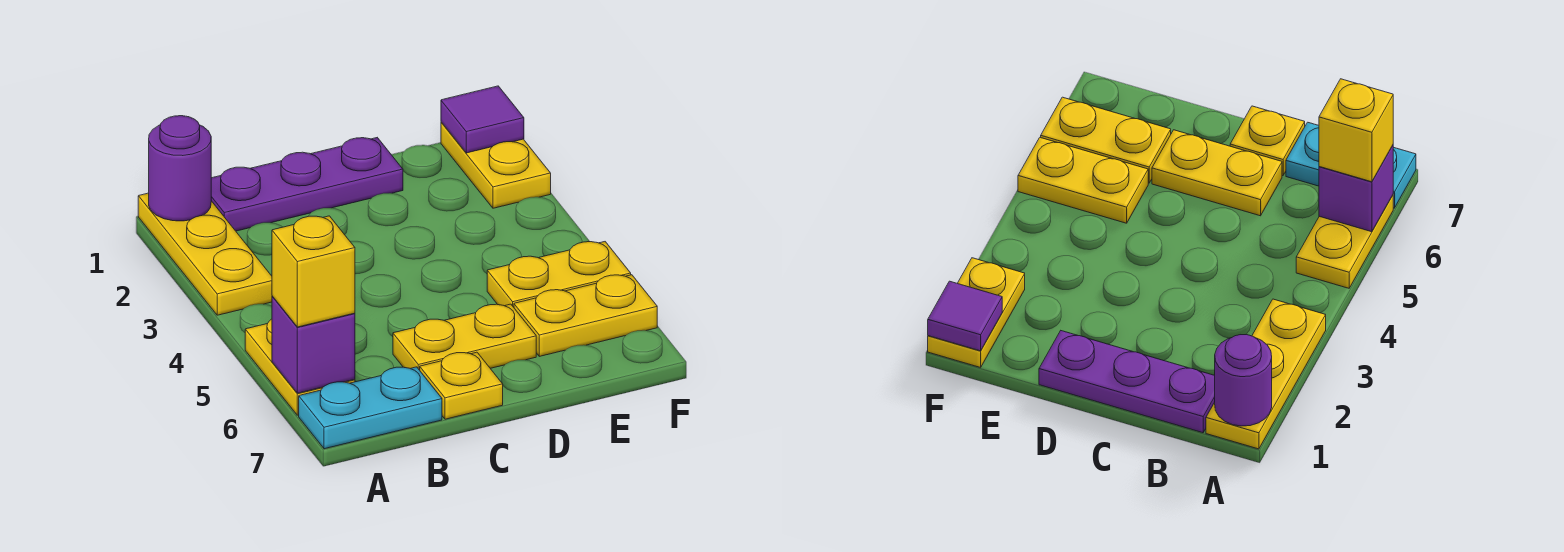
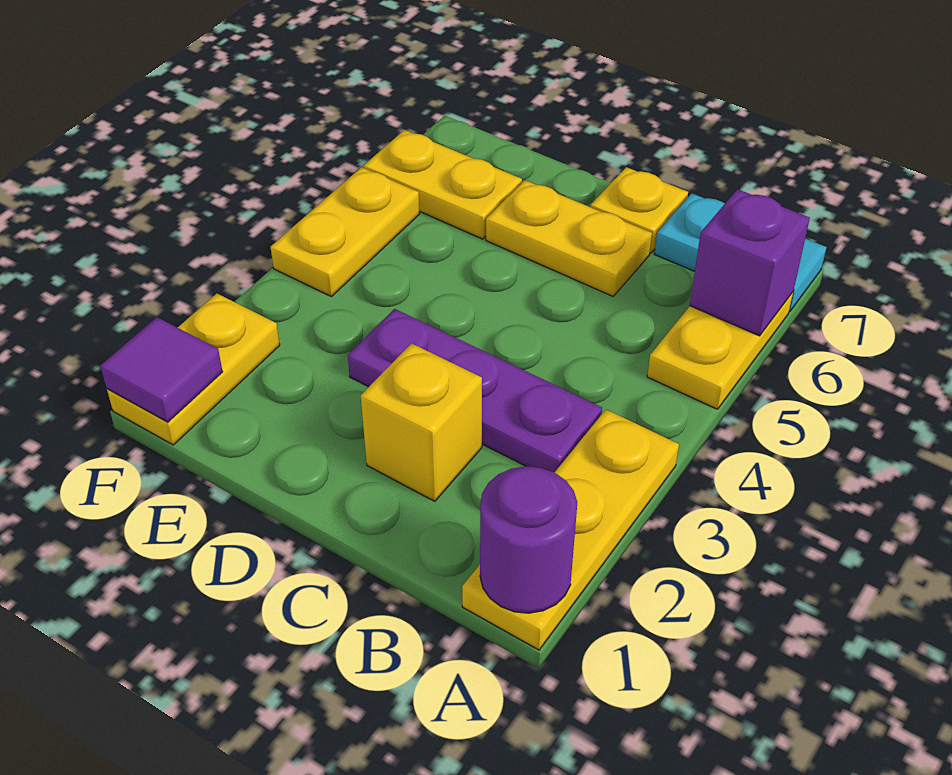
yellow 1x1 brick [272,216,355,327] -> yellow 1x1 brick moved to [361,343,482,501]
purple 1x3 plate [211,138,403,231] -> purple 1x3 plate moved to [348,309,602,472]
yellow 1x2 plate [487,242,631,307] -> yellow 1x2 plate turned to [271,167,420,297]

